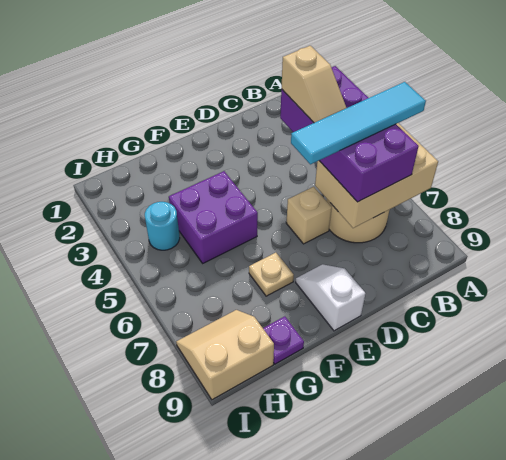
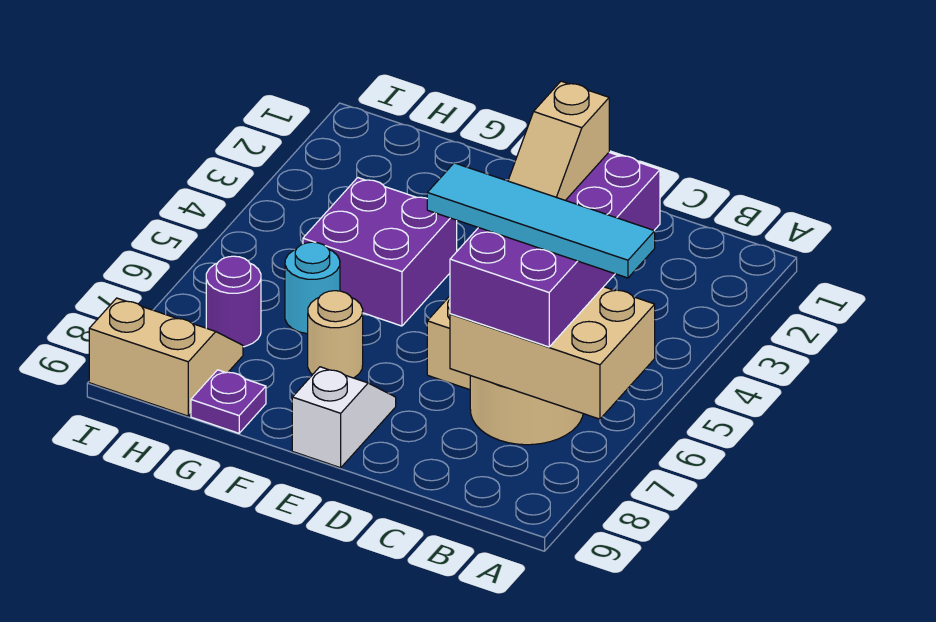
tan 1x1 plate [249,253,294,296] -> tan 1x1 round brick [308,291,363,378]
cyan 1x1 round brick [145,202,180,250] -> cyan 1x1 round brick moved to [285,242,340,334]
none -> purple 1x1 round brick [206,256,261,347]

